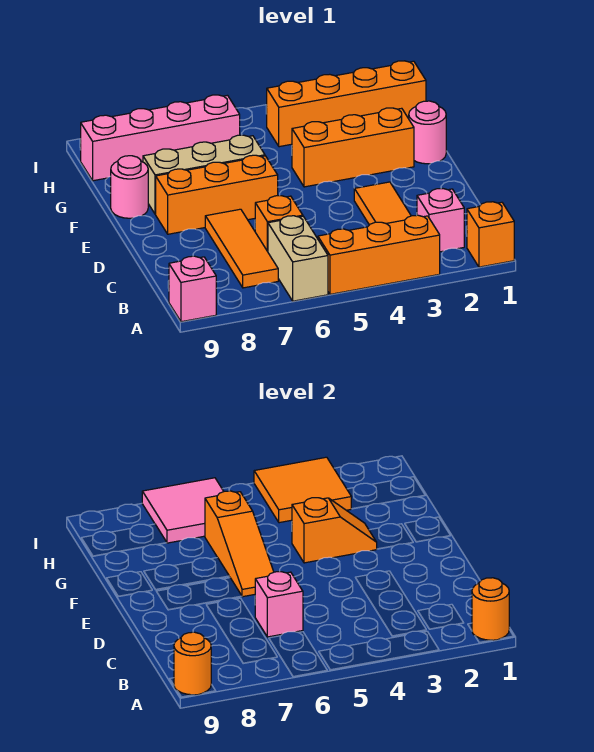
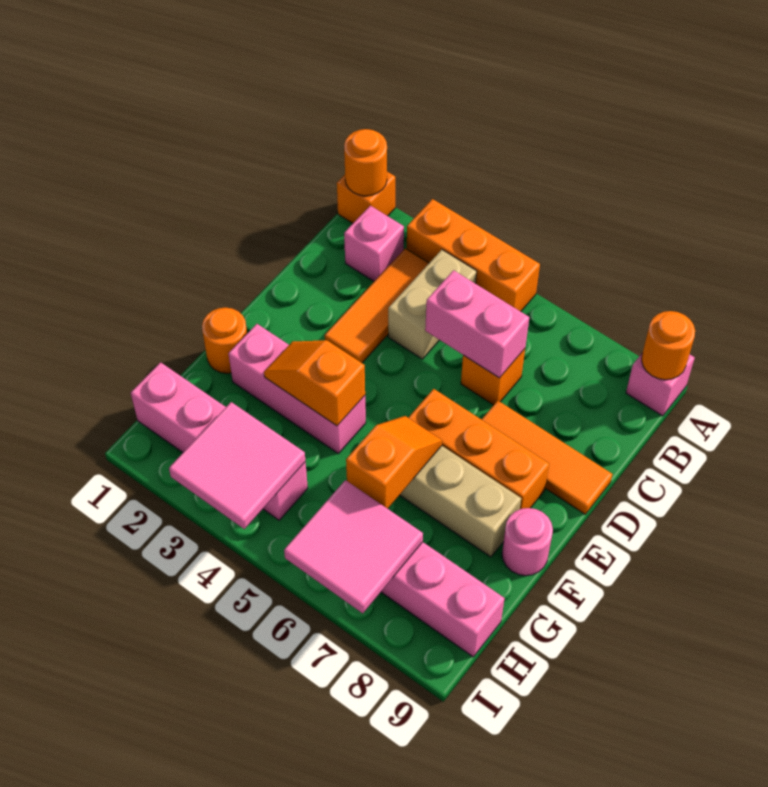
tan 1x2 brick [268,216,328,301] -> tan 1x2 brick moved to [388,250,477,359]
orange 1x3 tile [205,209,278,288] -> orange 1x3 tile turned to [482,401,612,514]
pink 1x1 brick [255,572,303,637] -> pink 1x2 brick [425,270,529,378]
orange 1x3 slope [205,491,274,597] -> orange 1x2 slope [346,416,442,509]
pink 1x1 round brick [409,101,446,164] -> orange 1x1 round brick [202,307,247,374]
orange 1x3 brick [292,108,414,187] -> pink 1x3 brick [228,324,366,454]
orange 1x4 brick [266,61,426,147] -> pink 1x4 brick [131,362,308,520]
orange 2x2 tile [254,457,351,523] -> pink 2x2 tile [169,402,305,529]

